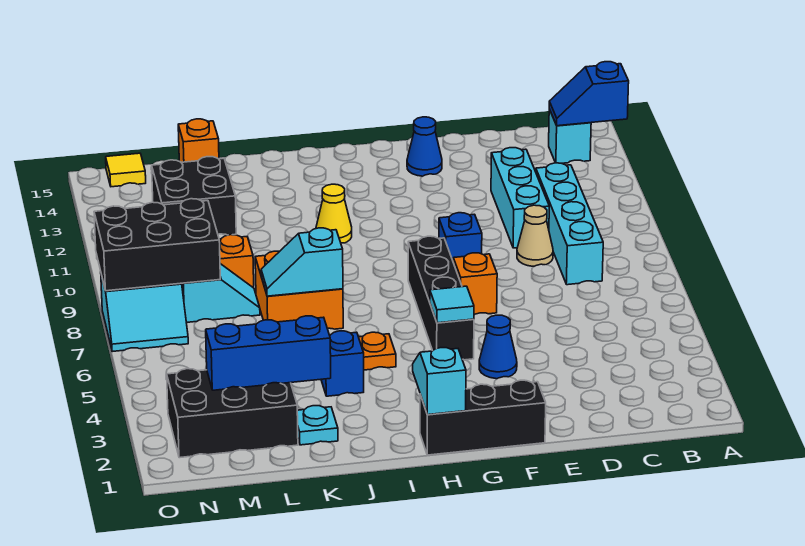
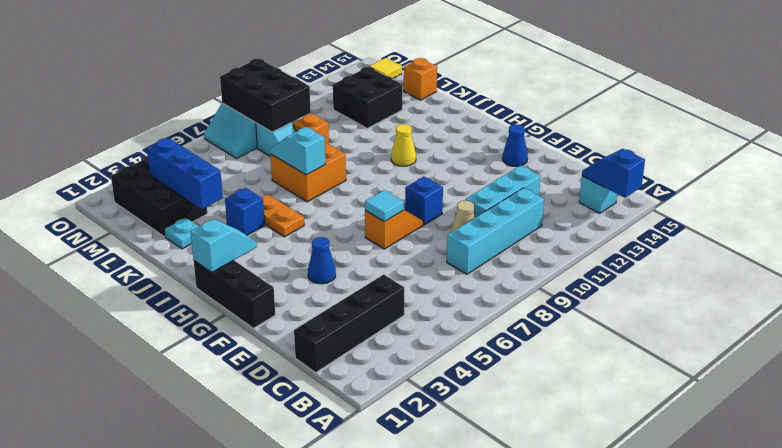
black 1x4 brick [408,236,474,360] -> black 1x4 brick moved to [294,275,404,372]
cyan 1x1 tile [430,286,474,323] -> cyan 1x1 tile moved to [365,190,404,221]

